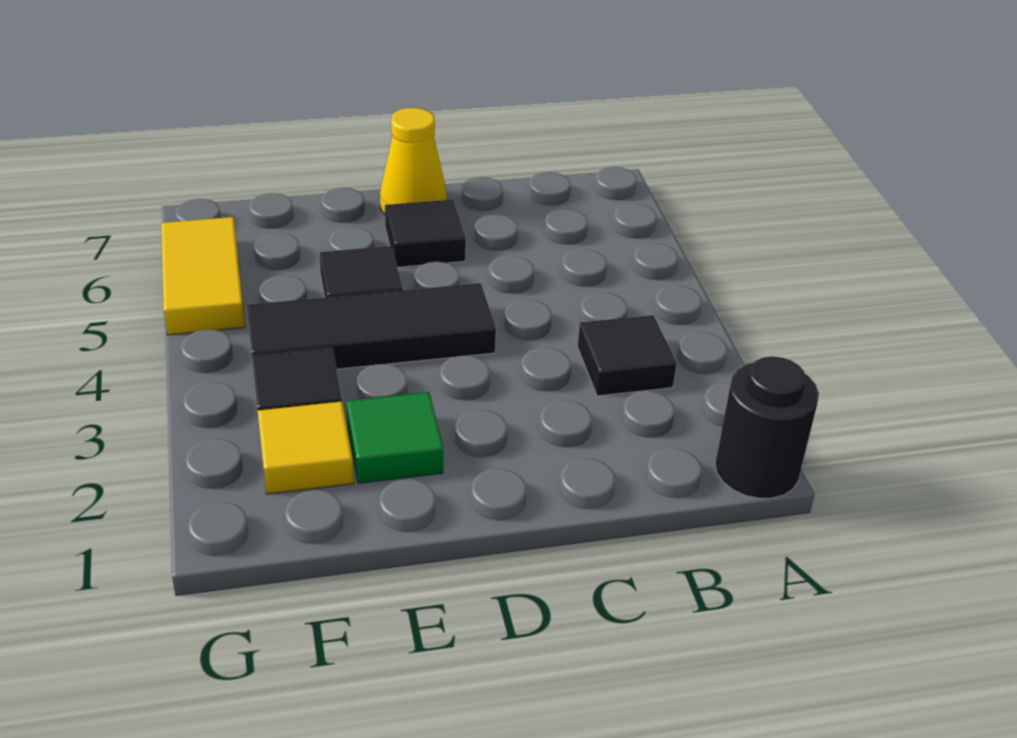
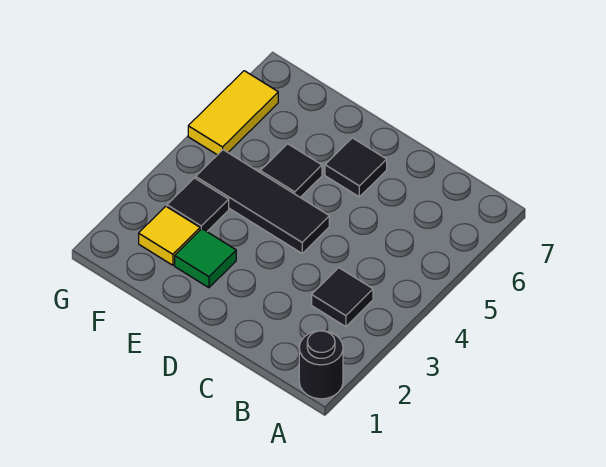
yellow 1x1 cone [380,108,447,215] -> none

